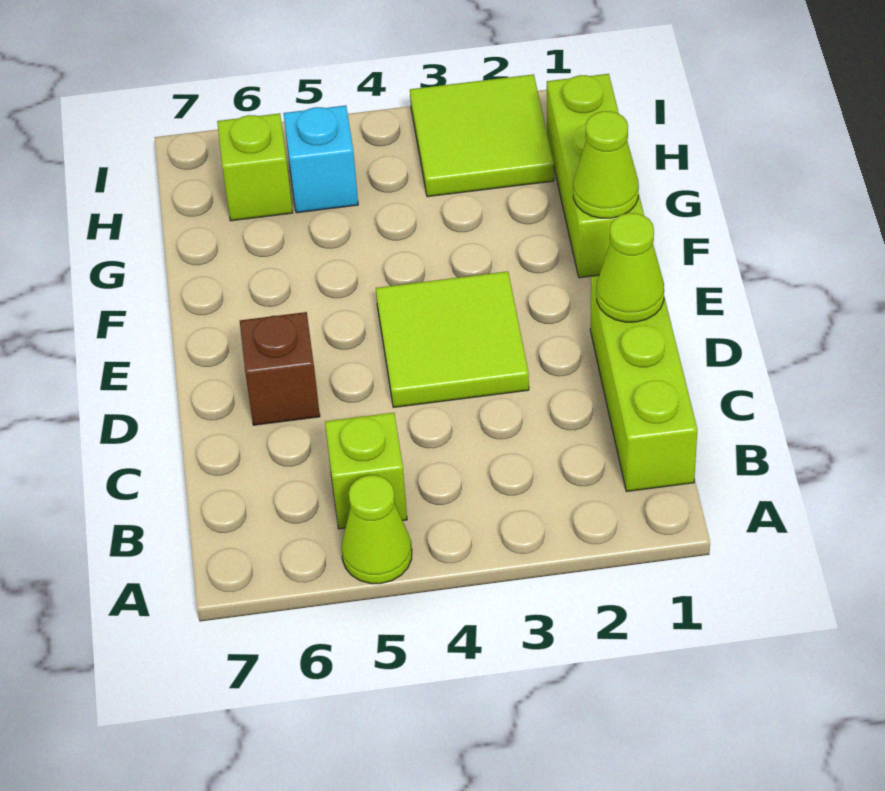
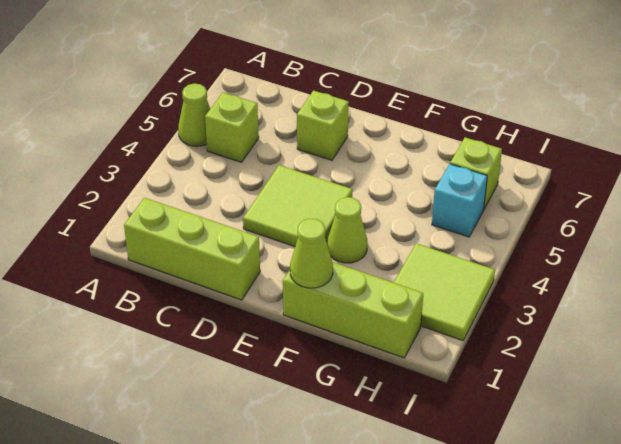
lime 1x1 cone [597,213,664,322] -> lime 1x1 cone moved to [327,197,368,263]
brown 1x1 brick [240,312,320,425] -> lime 1x1 brick [297,91,349,160]

